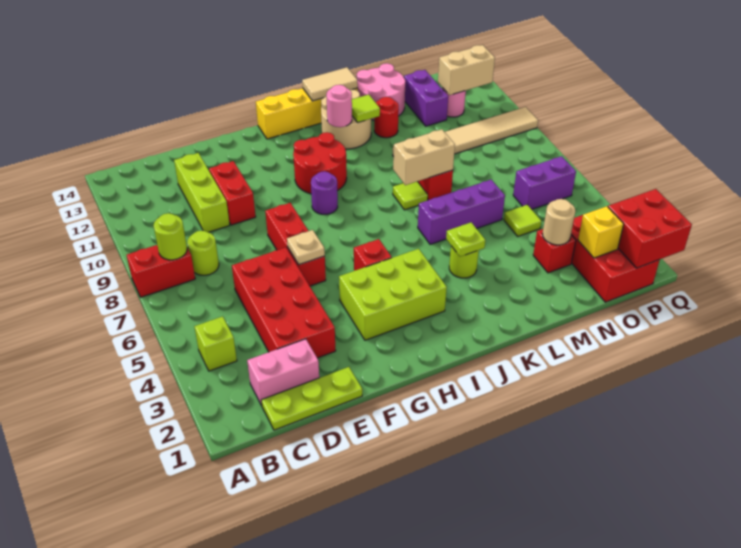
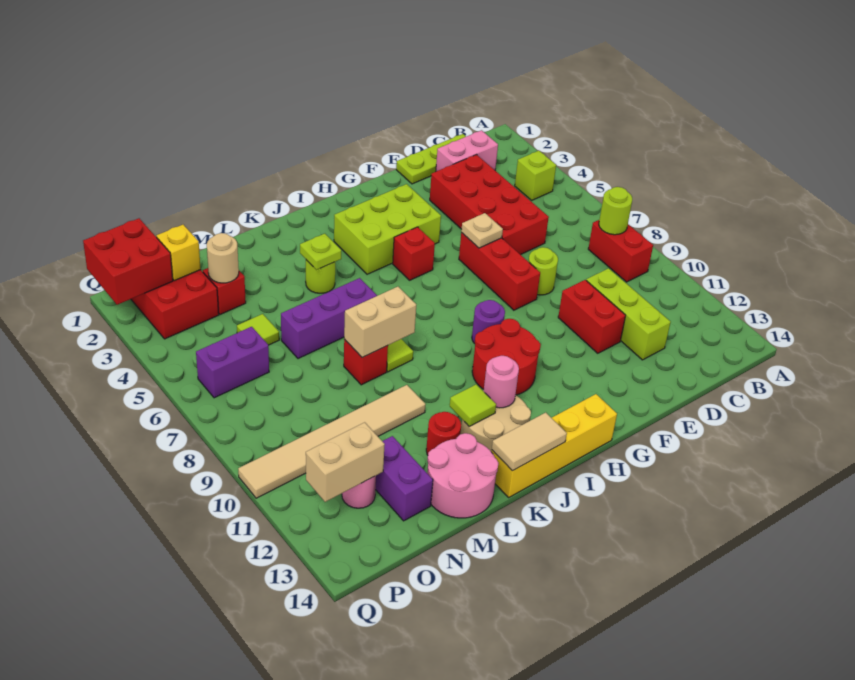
red 1x2 brick [127,245,195,297] -> red 1x2 brick turned to [588,220,653,282]
lime 1x1 round brick [187,231,219,275] -> lime 1x1 round brick moved to [528,247,558,295]

